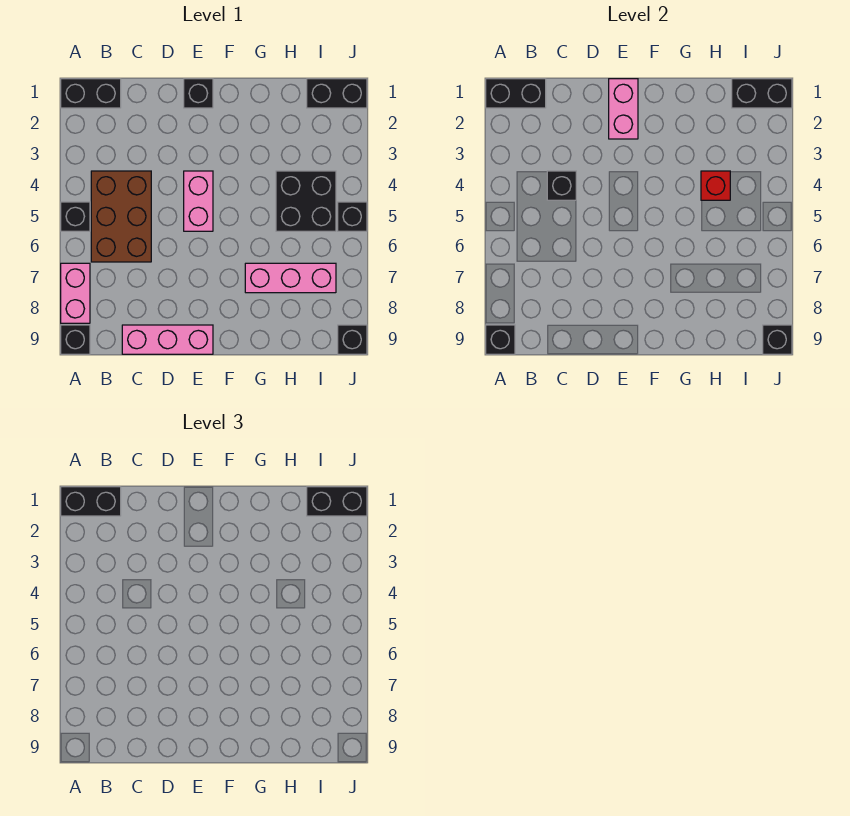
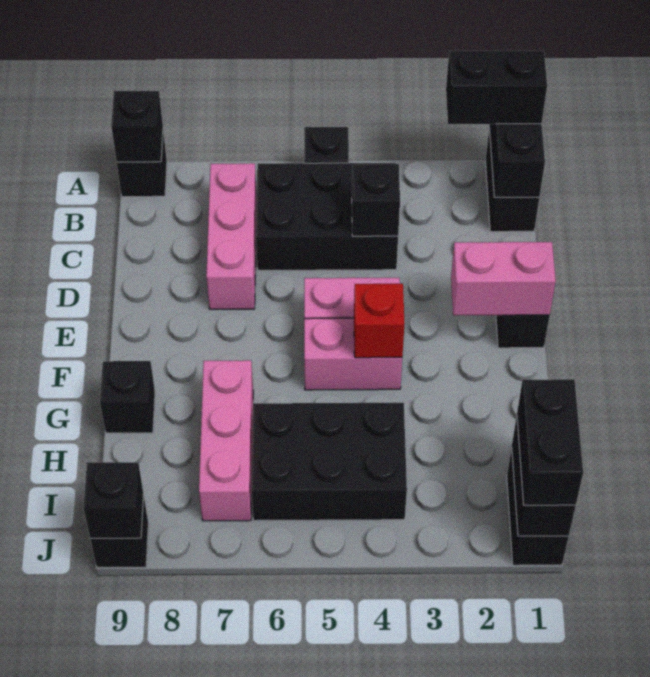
black 1x2 brick [61,487,121,516] -> black 1x2 brick turned to [446,50,547,124]
pink 1x2 brick [61,263,90,323] -> pink 1x2 brick moved to [304,318,402,390]
brown 2x3 brick [91,171,151,262] -> black 2x3 brick [256,163,398,270]
pink 1x3 brick [122,325,213,354] -> pink 1x3 brick moved to [206,163,257,309]
black 2x2 brick [276,171,336,231] -> black 2x3 brick [252,403,407,521]
red 1x1 brick [701,171,730,200] -> red 1x1 brick moved to [354,284,405,358]
black 1x1 brick [338,202,367,231] -> black 1x1 brick moved to [100,361,155,433]

